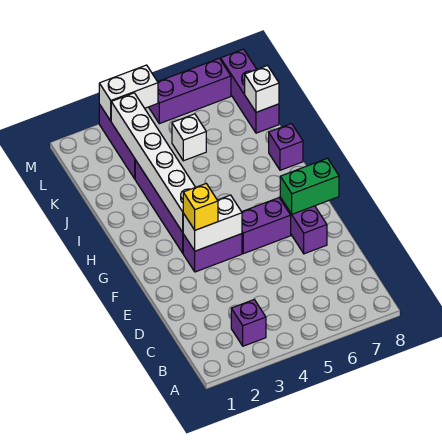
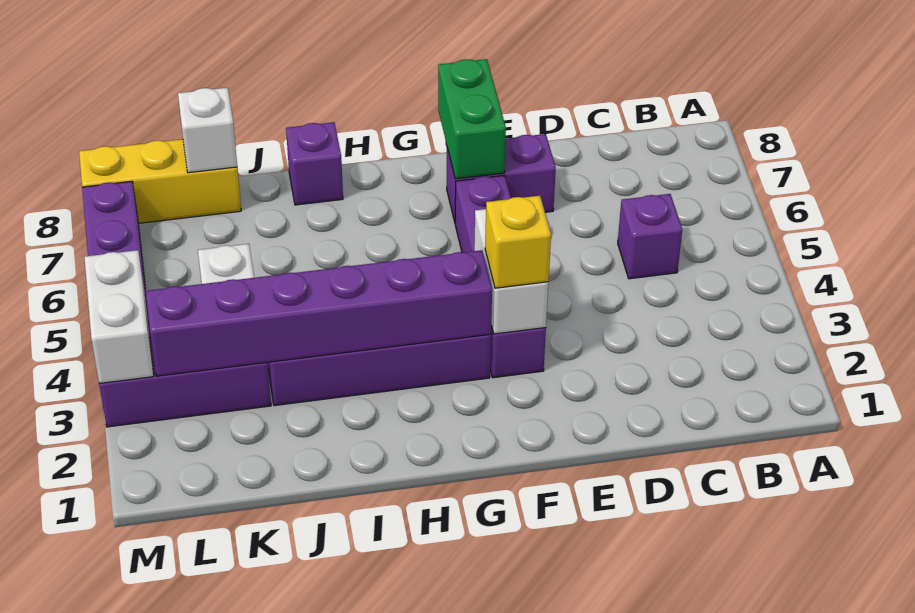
purple 1x1 brick [231,300,266,346] -> purple 1x1 brick moved to [618,194,682,279]
white 1x6 brick [111,93,195,232] -> purple 1x6 brick [146,250,492,376]
purple 1x3 brick [221,49,279,133] -> yellow 1x3 brick [79,139,241,223]

